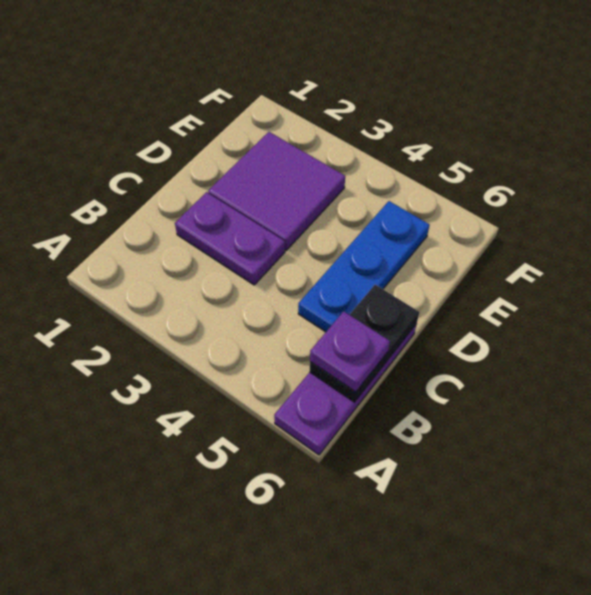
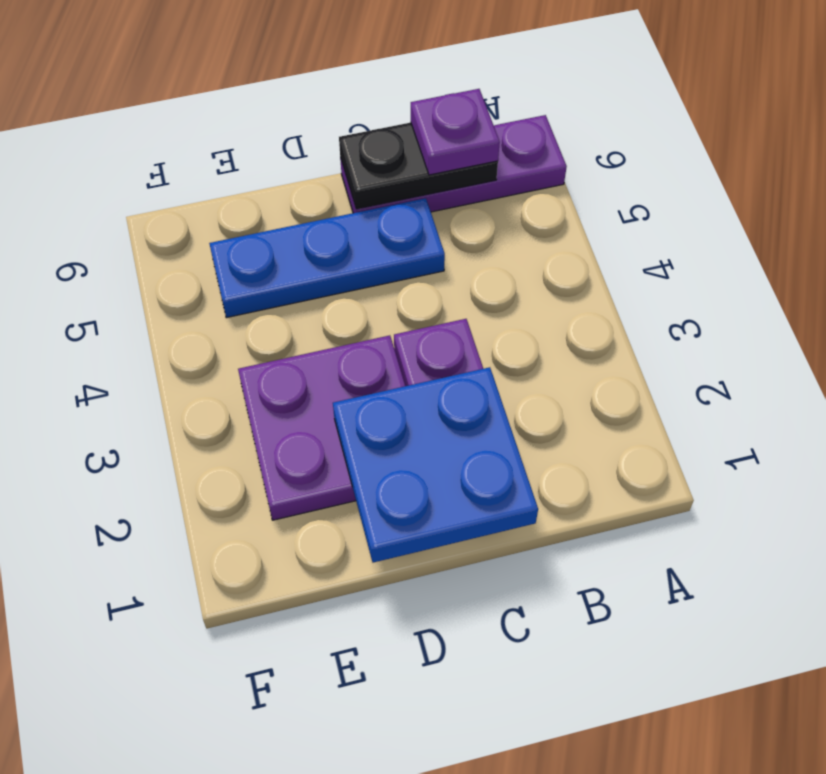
none -> blue 2x2 plate [333,367,538,563]
purple 2x2 tile [208,132,345,250] -> purple 2x2 plate [238,335,405,520]

